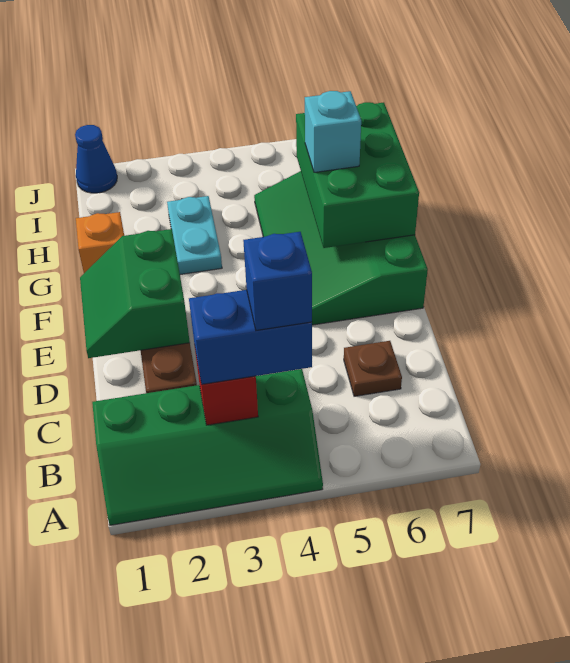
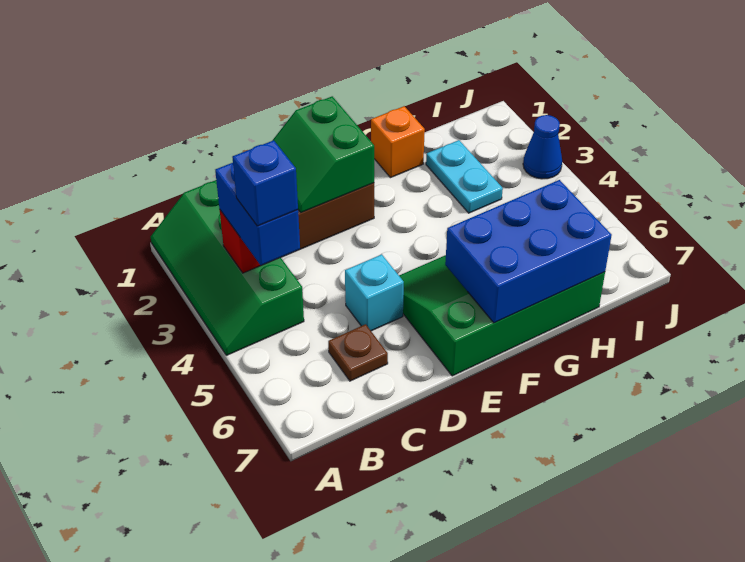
green 2x2 slope [80,229,190,358] -> green 2x2 slope turned to [272,96,374,213]
green 2x3 brick [296,102,419,248] -> blue 2x3 brick [445,180,612,323]
cyan 1x2 plate [167,196,222,275] -> cyan 1x2 plate turned to [426,140,503,213]
cyan 1x1 brick [305,91,361,172] -> cyan 1x1 brick moved to [345,254,404,331]
blue 1x1 cone [75,125,117,193] -> blue 1x1 cone moved to [523,115,562,179]

